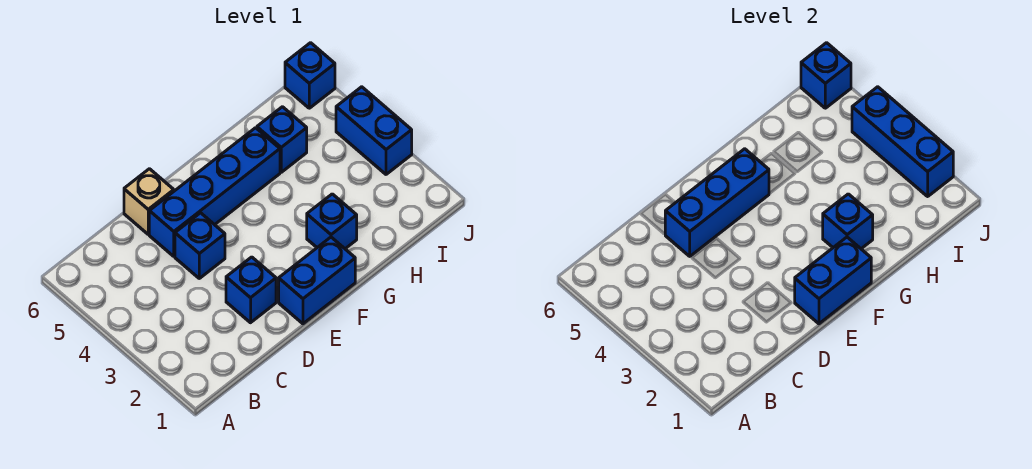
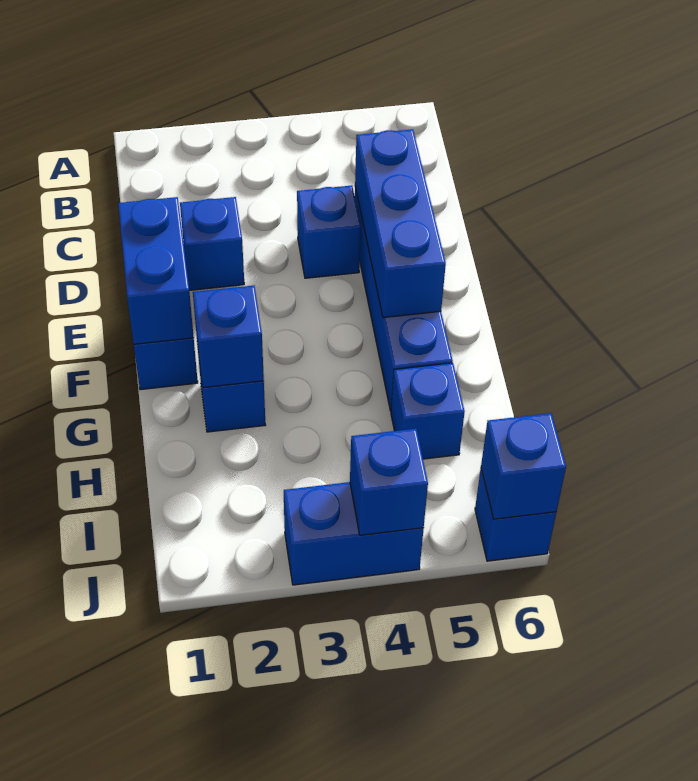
tan 1x1 brick [124,169,174,234] -> none
blue 1x3 brick [852,87,953,196] -> blue 1x1 brick [350,429,428,535]

